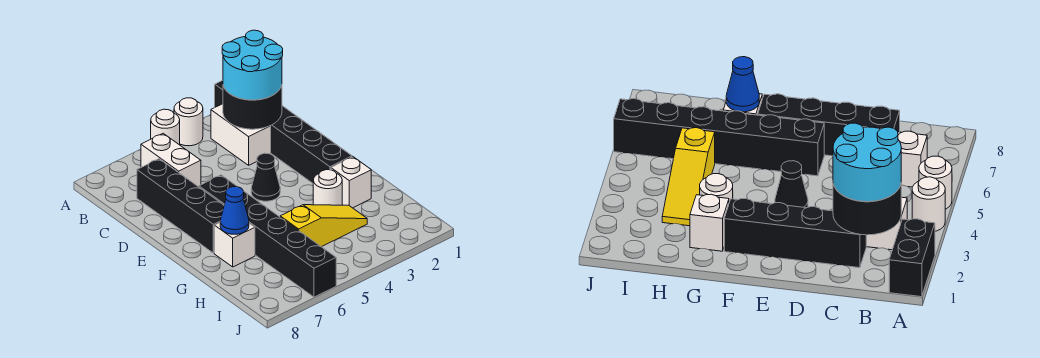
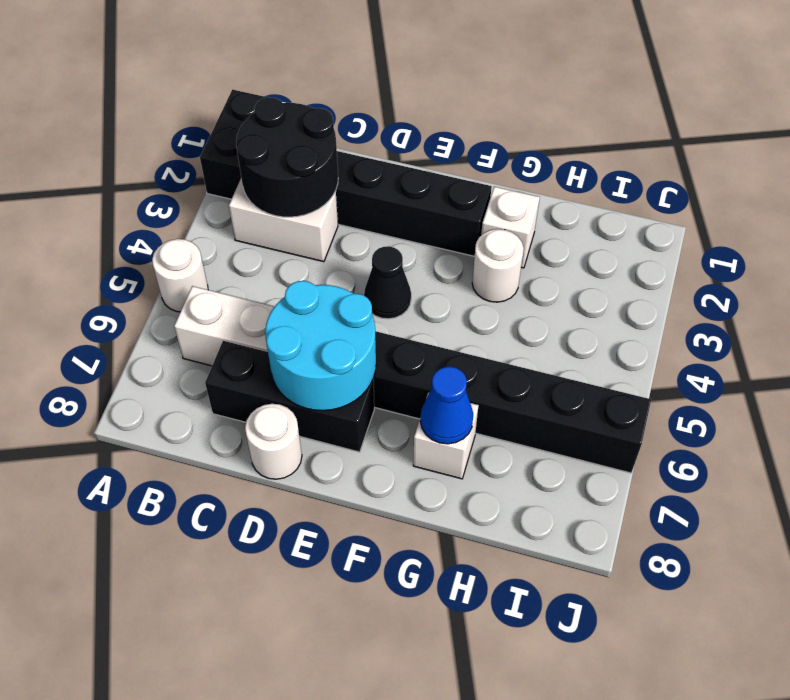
white 1x1 round brick [174,98,203,146] -> white 1x1 round brick moved to [245,404,302,479]
cyan 2x2 round brick [222,30,283,100] -> cyan 2x2 round brick moved to [265,281,376,411]
black 1x4 brick [137,159,224,253] -> black 1x3 brick [205,341,374,452]
yellow 1x3 slope [280,205,367,247] -> none

